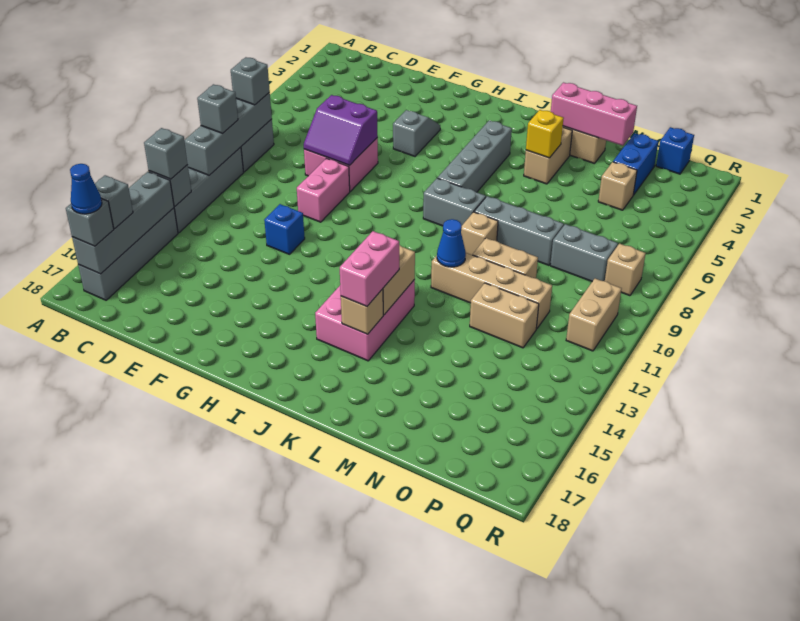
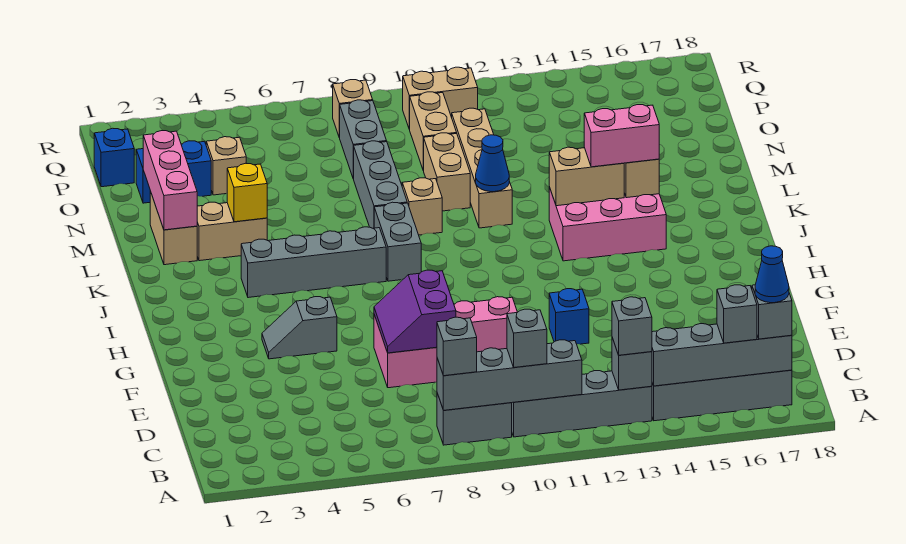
purple 2x2 slope [304,95,378,165] -> purple 2x2 slope turned to [374,270,456,353]
tan 1x2 brick [470,283,539,348] -> tan 1x2 brick moved to [409,92,457,170]

